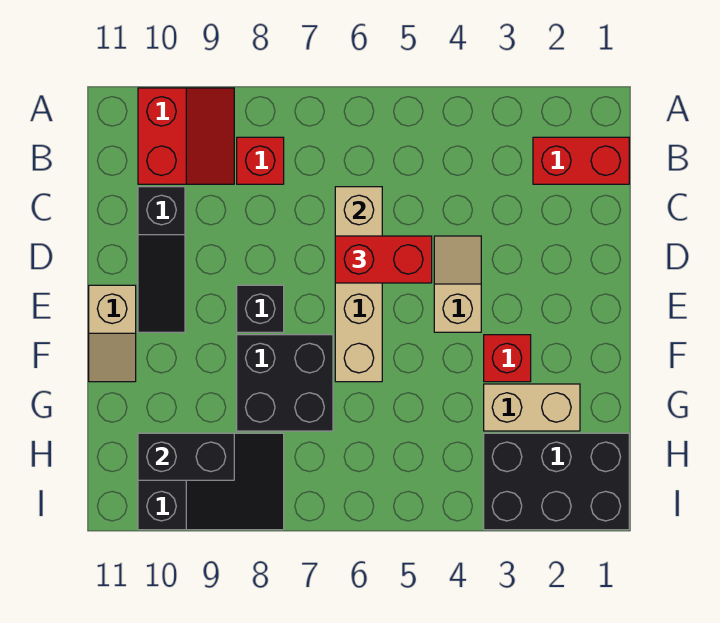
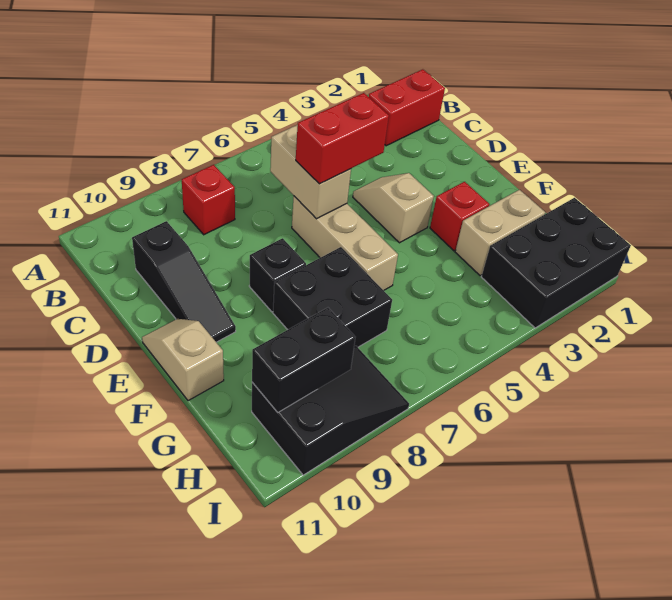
red 2x2 slope [138,88,234,184] -> none
tan 1x2 slope [89,285,136,382] -> tan 1x2 slope turned to [142,319,224,401]

